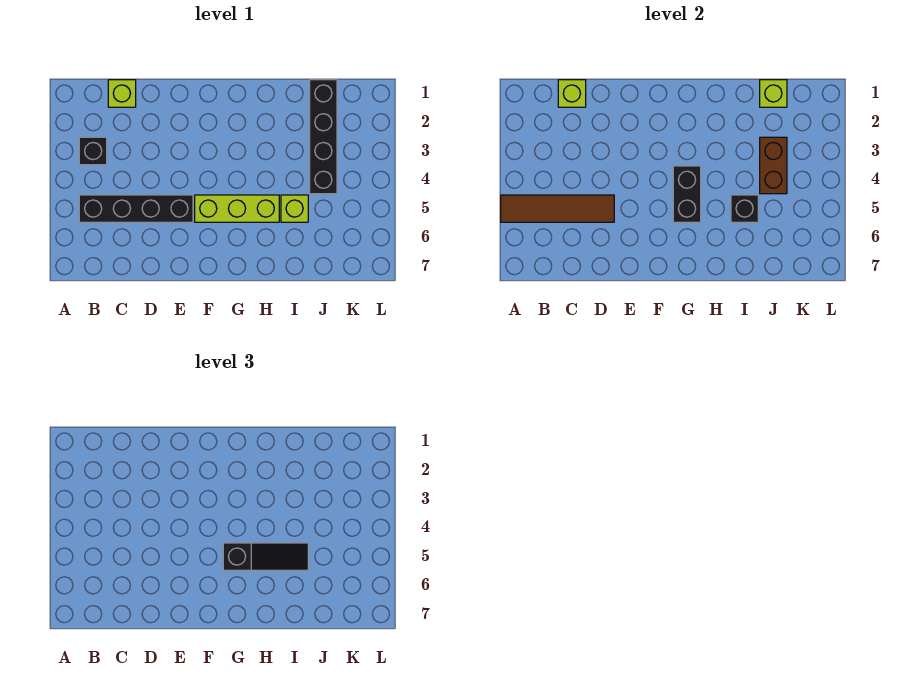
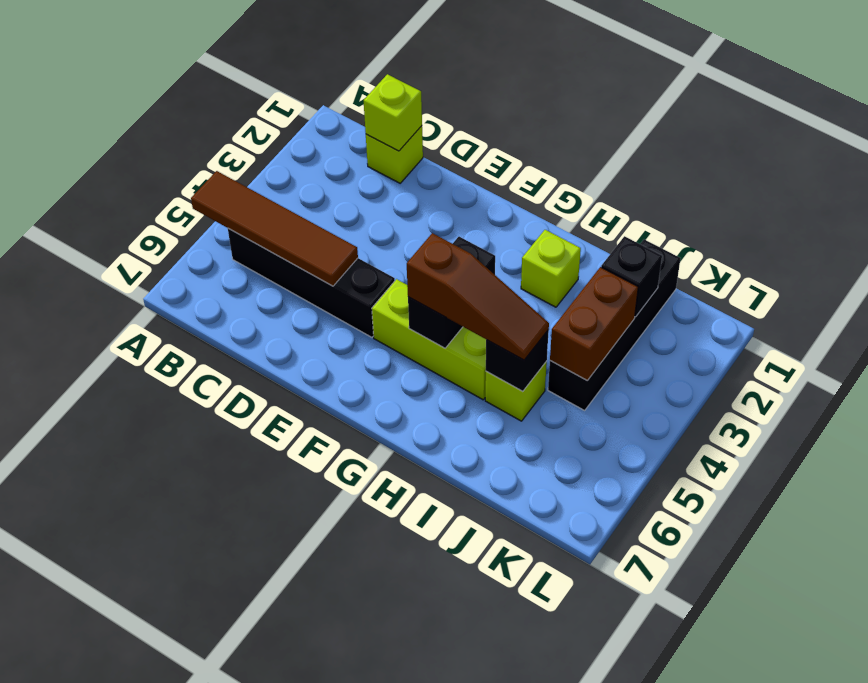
black 1x1 brick [79,137,107,165] -> black 1x1 brick moved to [601,236,662,317]
black 1x3 slope [223,543,308,570] -> brown 1x3 slope [407,233,549,360]
lime 1x1 brick [760,80,787,107] -> lime 1x1 brick moved to [521,230,581,307]

